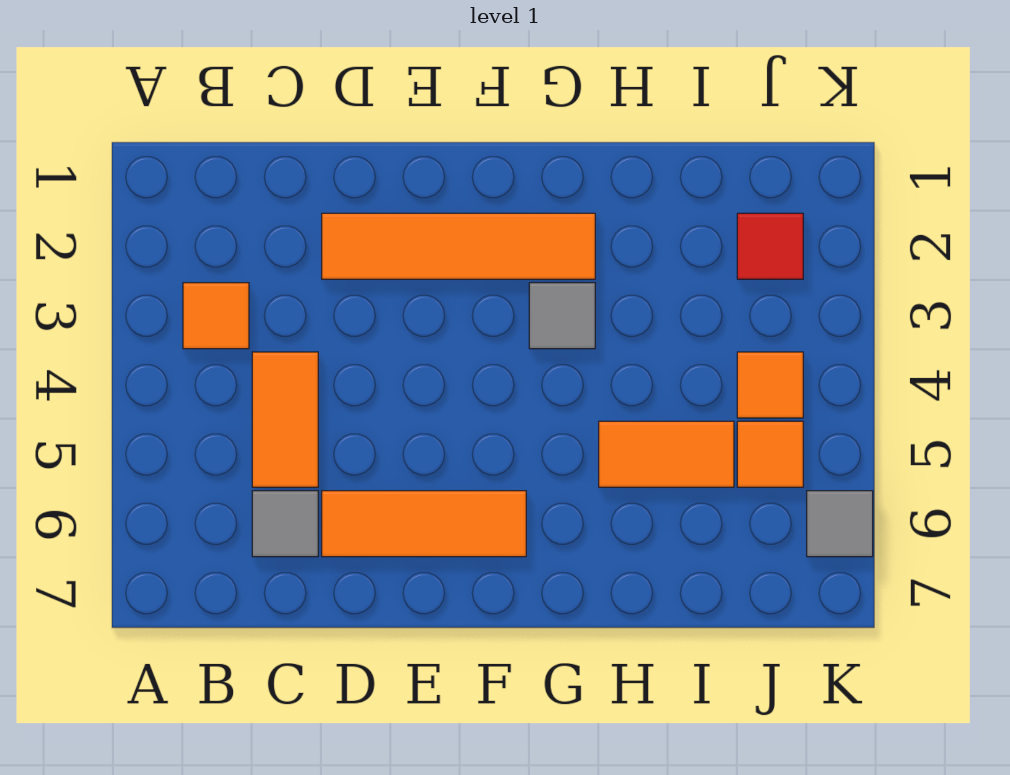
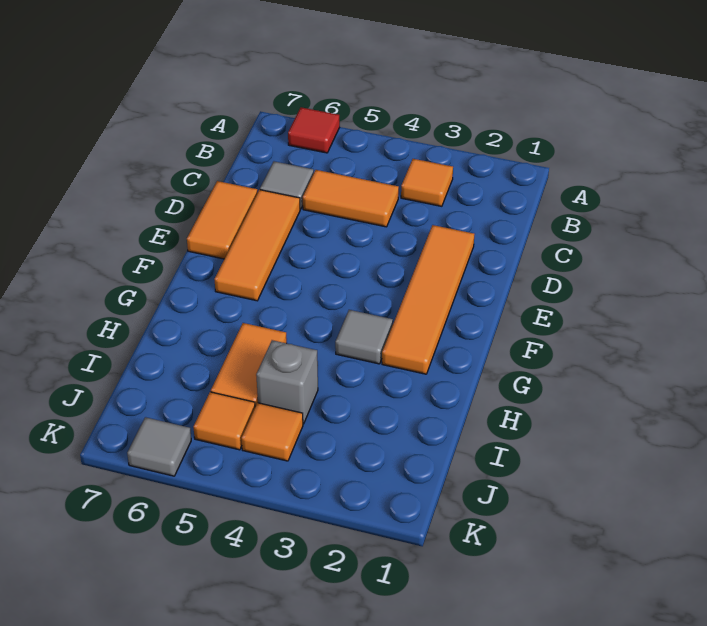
none -> orange 1x2 tile [187,181,257,259]
none -> grey 1x1 brick [256,340,318,424]
red 1x1 tile [737,213,803,279] -> red 1x1 tile moved to [288,107,340,153]

